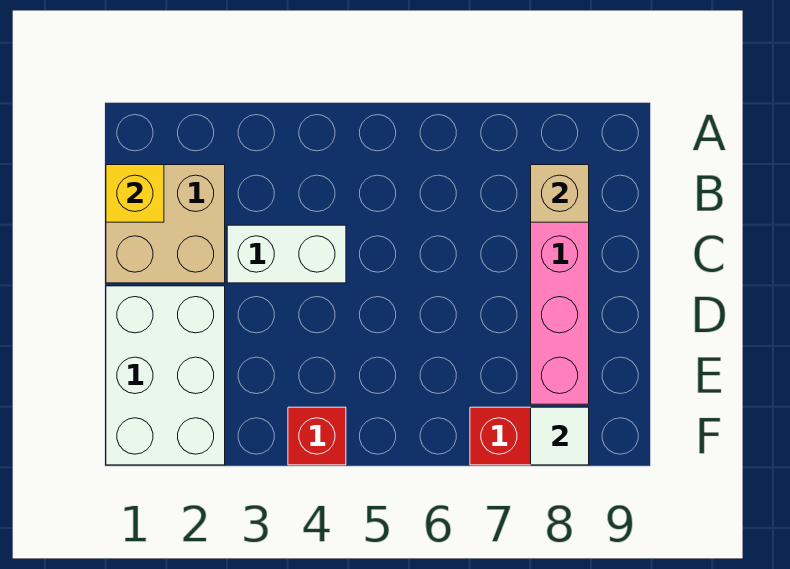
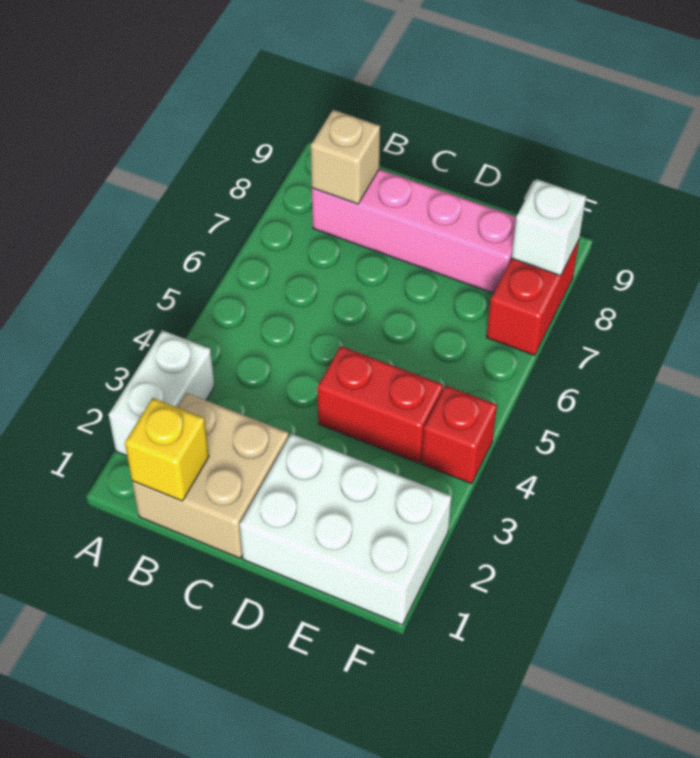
white 1x2 brick [227,225,346,283] -> white 1x2 brick moved to [109,330,214,456]
none -> red 1x2 brick [317,346,443,463]
white 1x1 tile [531,407,589,465] -> white 1x1 brick [512,179,586,276]

